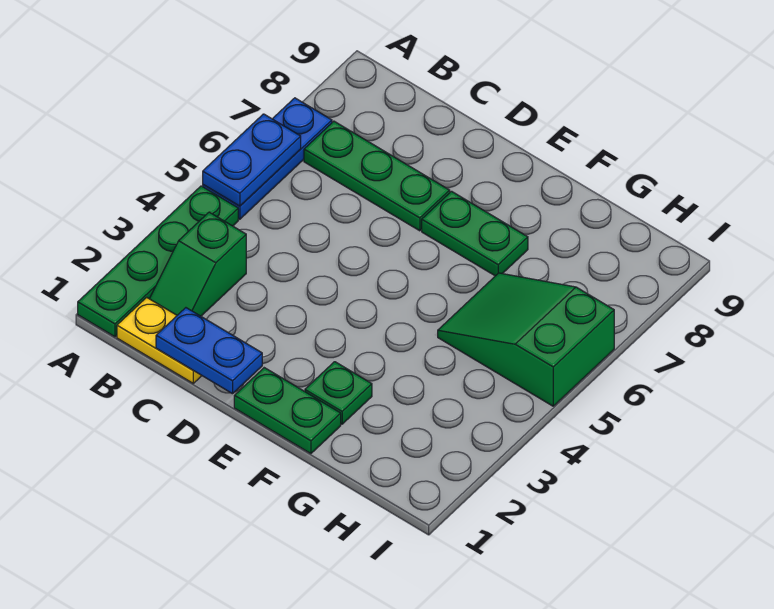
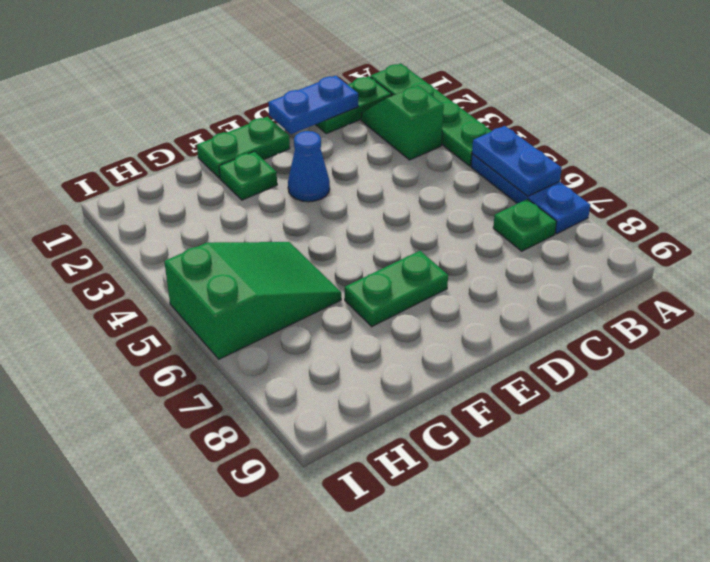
yellow 1x2 plate [117,297,202,383] -> green 1x2 plate [316,76,392,134]
green 1x3 plate [304,121,450,231] -> green 1x1 plate [493,199,556,251]
none -> blue 1x1 cone [288,131,330,202]

